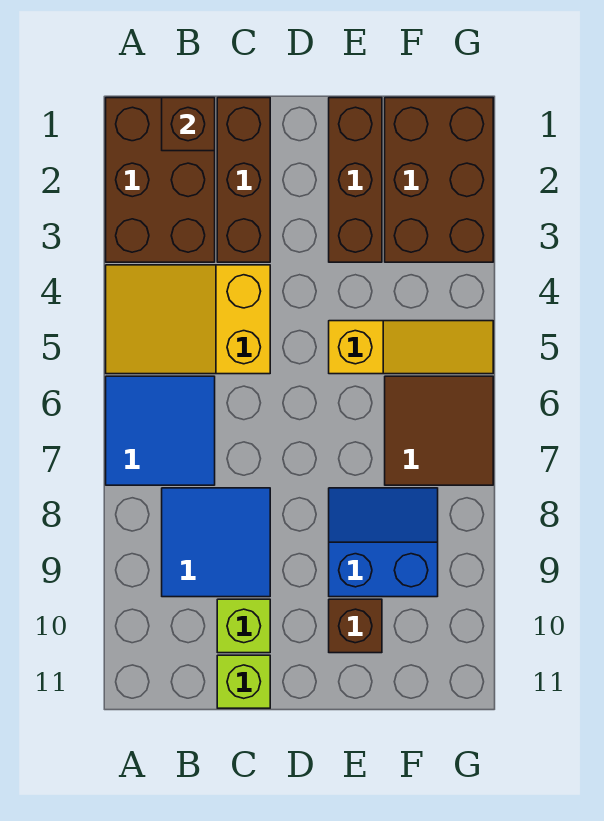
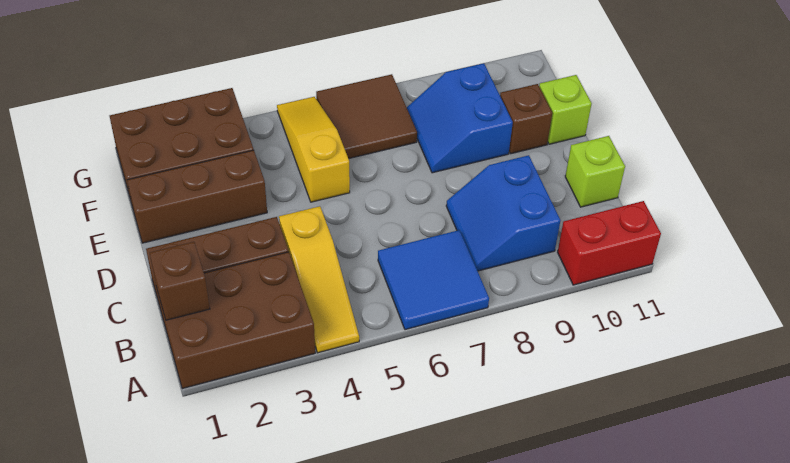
yellow 2x3 slope [106,265,270,374] -> yellow 1x3 slope [279,206,359,353]
none -> red 1x2 brick [558,201,661,285]
blue 2x2 tile [162,488,270,597] -> blue 2x2 slope [446,155,560,271]
lime 1x1 brick [217,599,270,653] -> lime 1x1 brick moved to [539,75,592,144]

